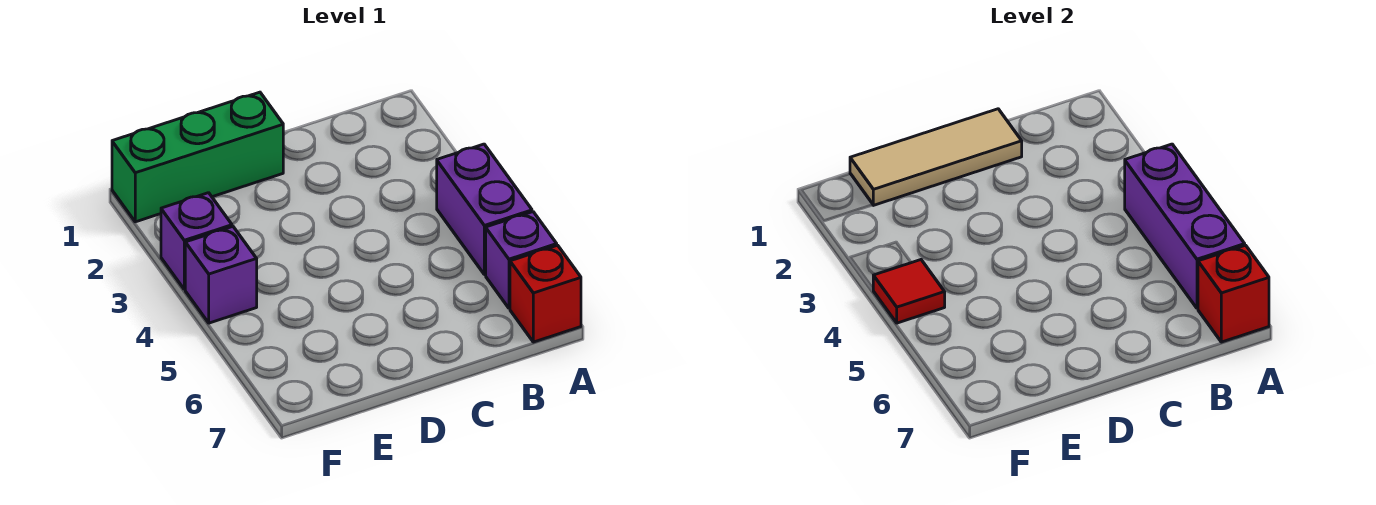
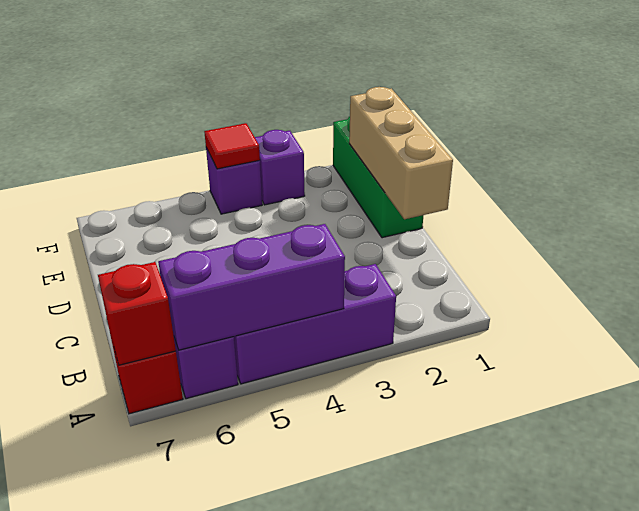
purple 1x2 brick [437,144,532,275] -> purple 1x3 brick [234,264,396,384]
tan 1x3 tile [850,109,1022,205] -> tan 1x3 brick [349,87,453,219]

